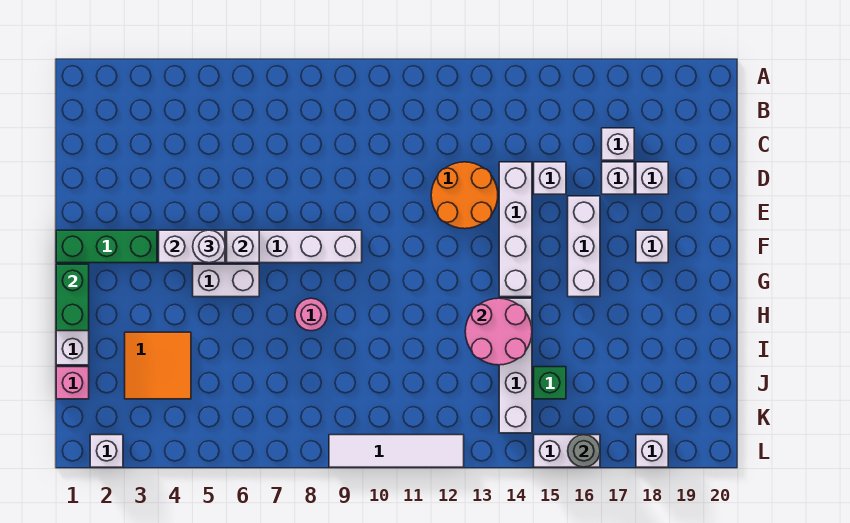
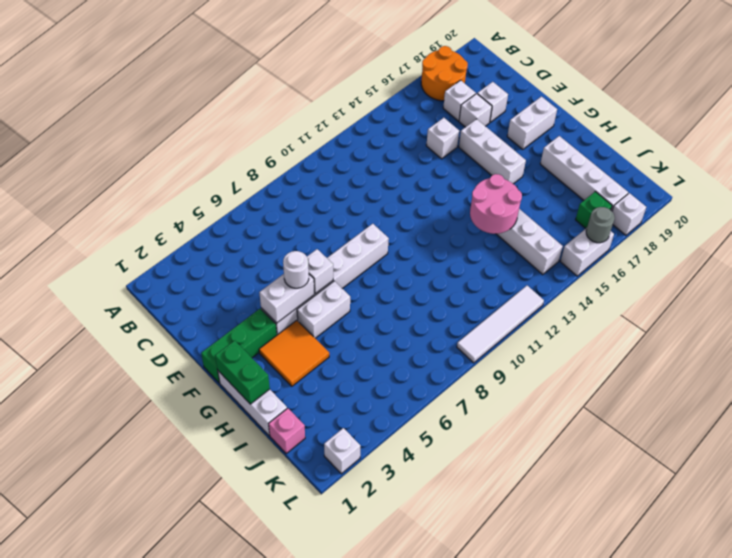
orange 2x2 round brick [431,162,498,229] -> orange 2x2 round brick moved to [421,46,468,101]
white 1x4 brick [499,162,532,297] -> white 1x4 brick moved to [540,136,628,211]
white 1x1 brick [636,230,668,263] -> white 1x2 brick [507,97,557,149]
pink 1x1 round brick [295,298,327,331] -> none
orange 2x2 tile [125,332,191,399] -> orange 2x2 tile moved to [259,320,329,386]
green 1x1 brick [534,367,566,399] -> green 1x1 brick moved to [576,191,612,228]

